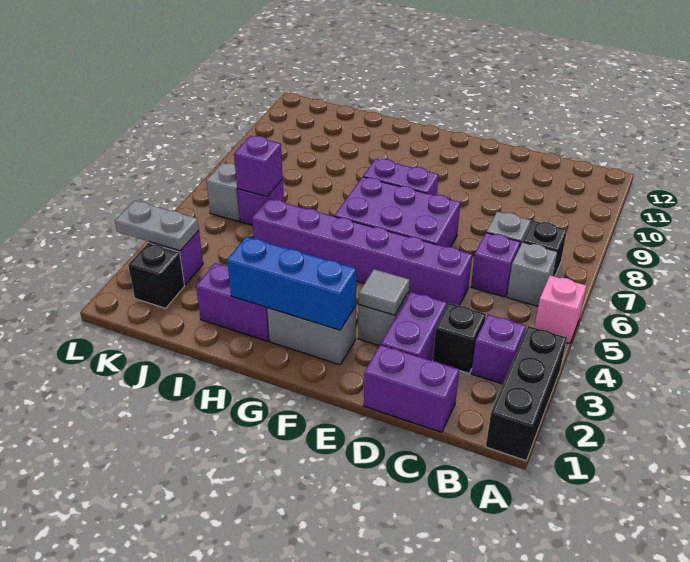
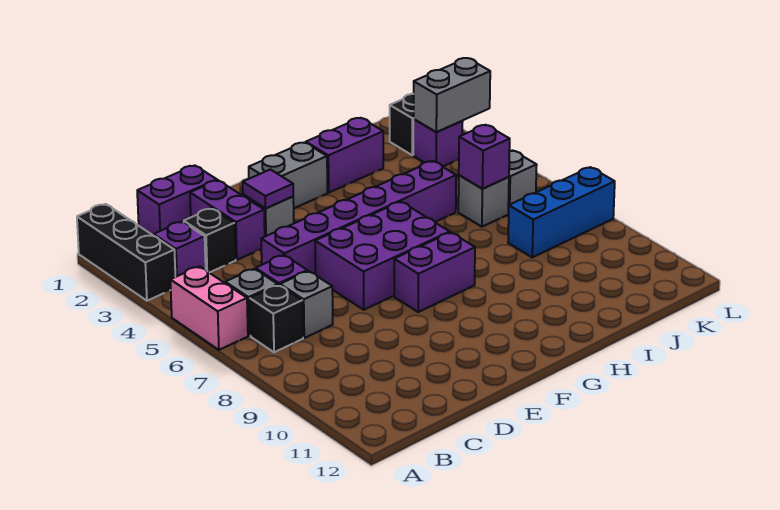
pink 1x1 brick [534,276,587,343] -> pink 1x2 brick [170,266,248,350]
grey 1x1 tile [359,269,410,315] -> purple 1x1 tile [243,170,293,209]
blue 1x3 brick [227,237,356,330] -> blue 1x3 brick moved to [508,167,615,257]
purple 1x1 brick [237,179,284,225] -> grey 1x1 brick [458,175,509,227]
grey 1x2 plate [115,201,199,251] -> grey 1x2 brick [413,58,490,132]

